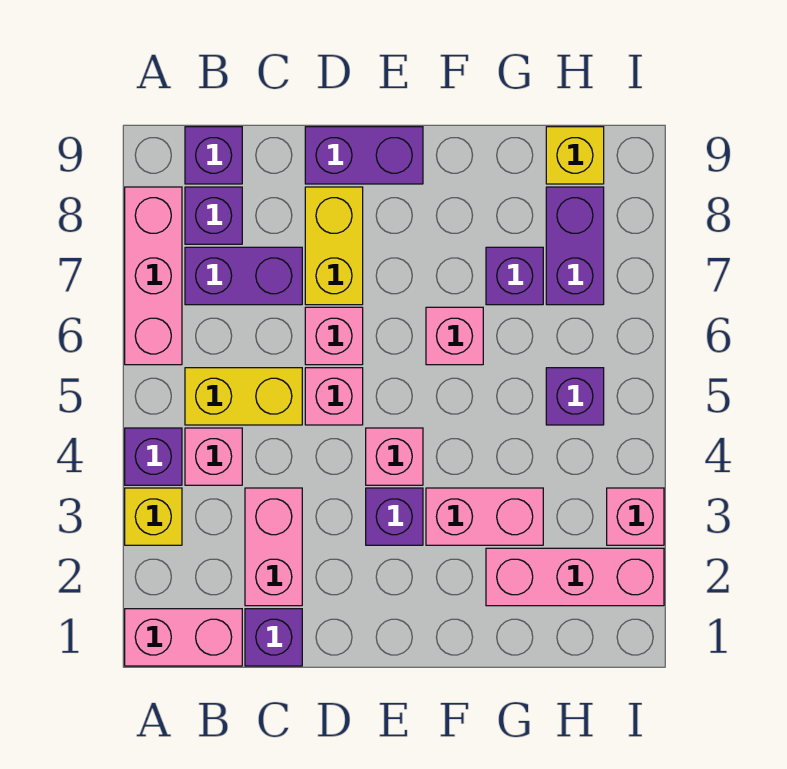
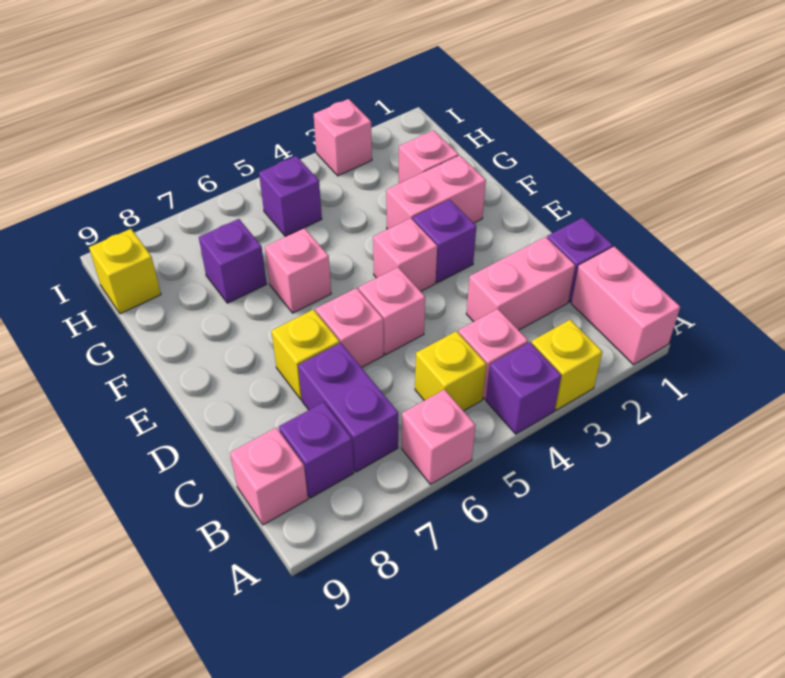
pink 1x3 brick [125,187,182,365] -> pink 1x1 brick [402,390,475,484]
yellow 1x2 brick [185,368,302,425] -> yellow 1x1 brick [415,331,486,411]
purple 1x1 brick [185,127,242,184] -> pink 1x1 brick [230,428,308,525]
yellow 1x2 brick [305,187,363,305] -> yellow 1x1 brick [271,310,340,400]
purple 1x2 brick [305,127,423,184] -> none
pink 1x2 brick [426,488,543,545] -> pink 1x2 brick turned to [386,155,486,229]
pink 1x3 brick [486,548,664,606] -> pink 1x1 brick [399,130,459,184]
purple 1x2 brick [546,187,604,305] -> none

